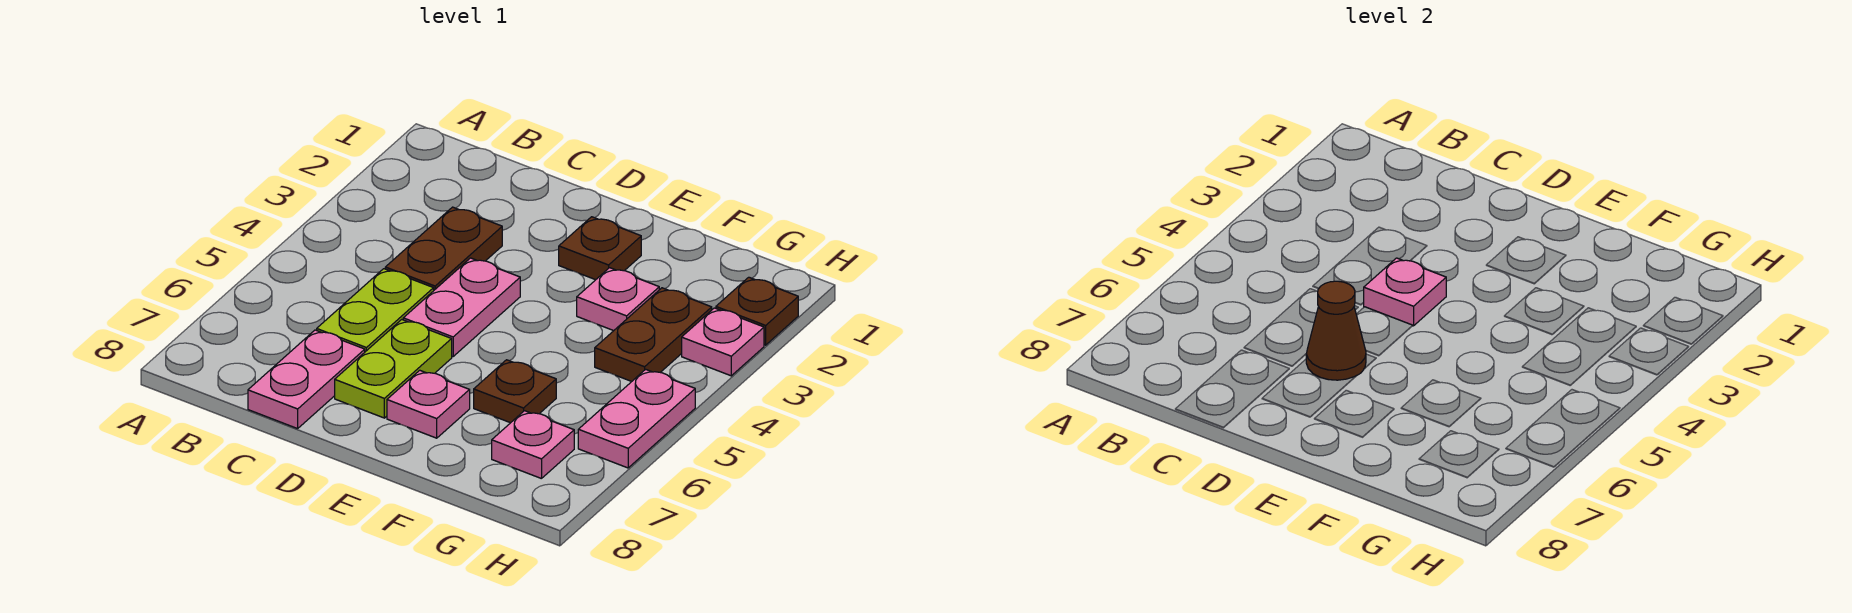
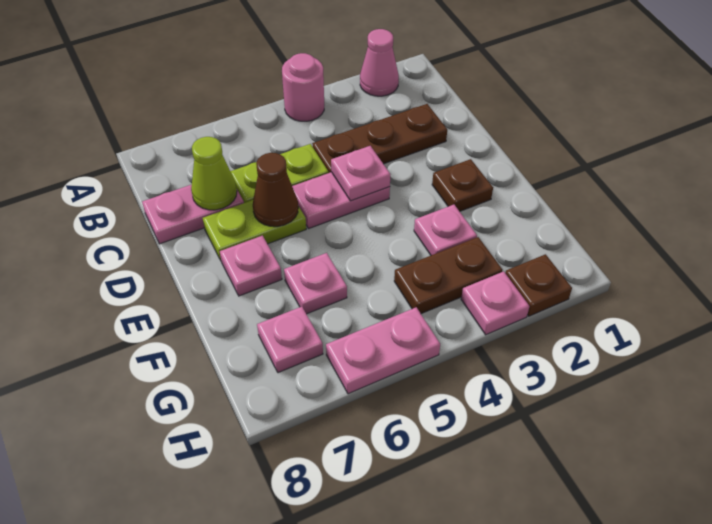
none -> pink 1x1 cone [360,29,399,96]
none -> pink 1x1 round brick [282,53,324,121]
brown 1x2 plate [385,207,502,290] -> brown 1x3 plate [312,104,447,173]
none -> lime 1x1 cone [191,137,237,210]
brown 1x1 plate [474,360,556,423] -> pink 1x1 plate [284,253,347,314]

